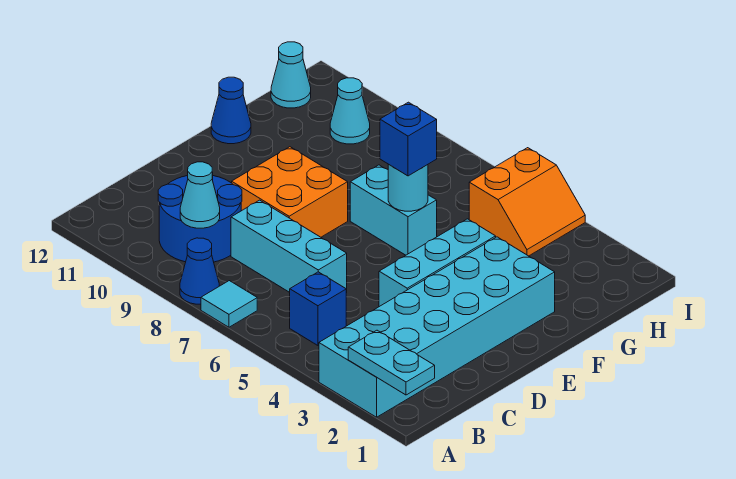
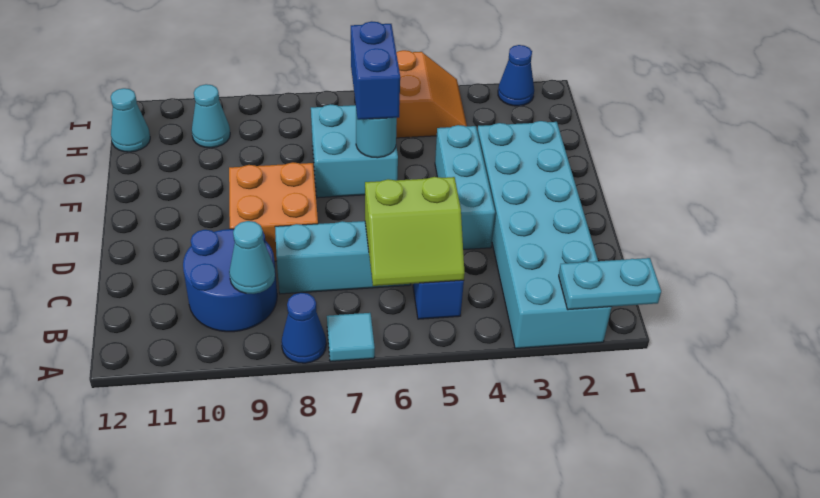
none -> lime 2x2 slope [365,177,465,286]
cyan 1x2 brick [350,165,437,255] -> cyan 2x2 brick [311,104,398,198]
blue 1x1 brick [380,102,437,176] -> blue 1x2 brick [351,21,400,120]
blue 1x1 cone [211,77,251,144] -> blue 1x1 cone moved to [498,45,534,106]

